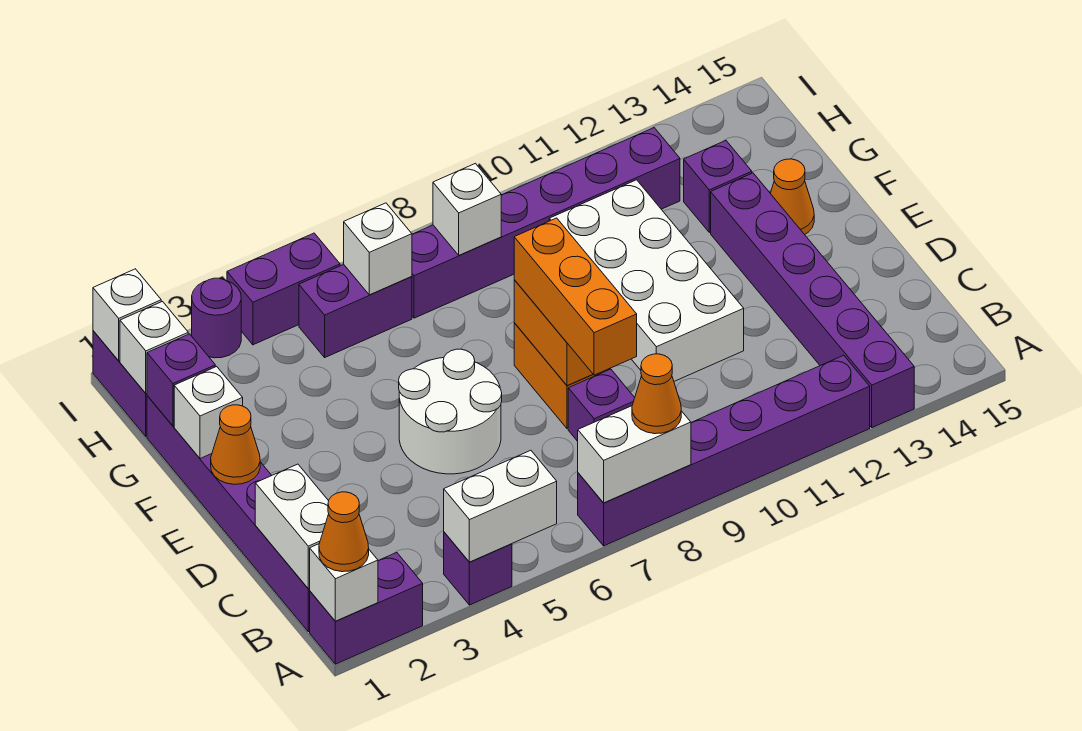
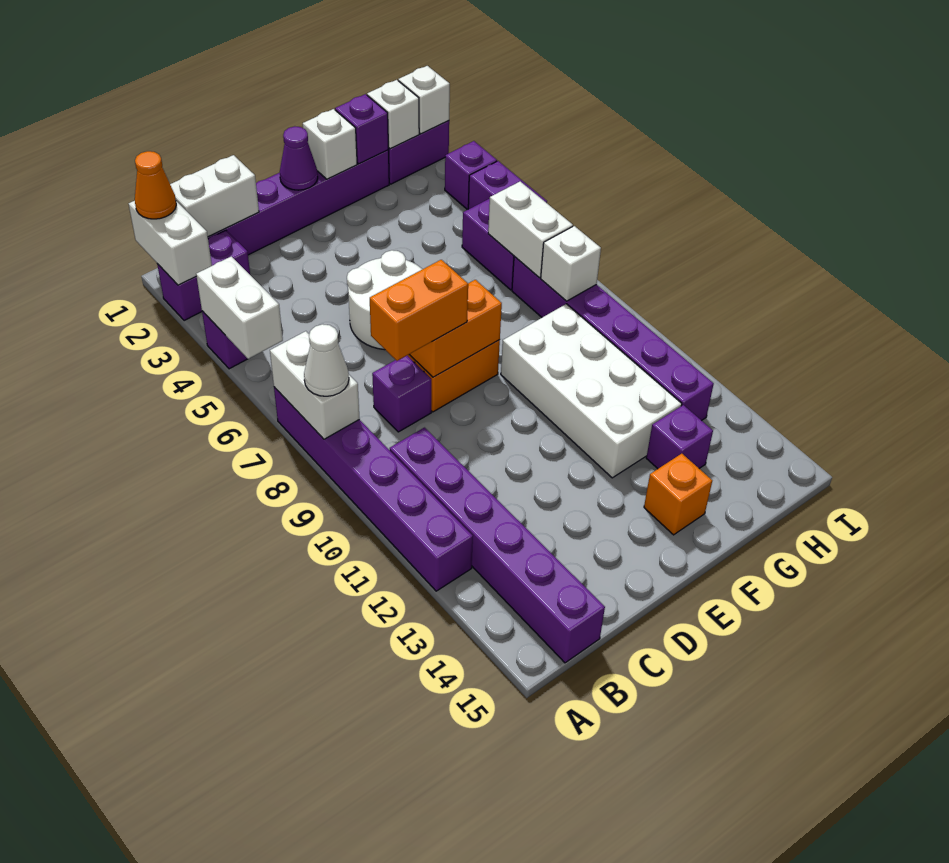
purple 1x2 brick [310,553,423,664] -> purple 1x2 brick turned to [157,230,250,321]
white 1x1 brick [309,544,378,621] -> white 1x2 brick [129,201,212,285]
orange 1x1 cone [632,354,681,434] -> white 1x1 cone [304,324,349,396]
purple 1x6 brick [711,173,914,428] -> purple 1x6 brick turned to [390,428,605,663]
orange 1x3 brick [514,218,637,375] -> orange 1x2 brick [370,260,468,361]
white 2x4 brick [549,180,744,381] -> white 2x4 brick turned to [501,304,682,478]
orange 1x1 cone [211,405,260,484] -> purple 1x1 cone [280,126,318,190]
orange 1x1 cone [770,159,814,235] -> orange 1x1 brick [644,453,712,535]
white 1x1 brick [344,203,412,295] -> white 1x2 brick [488,181,573,278]
purple 1x1 round brick [192,278,241,358] -> purple 1x1 brick [445,141,497,209]

